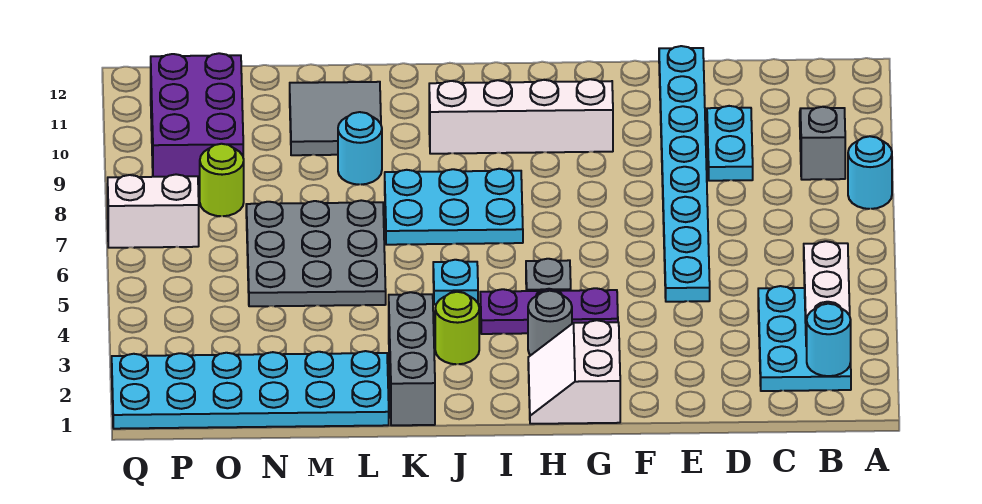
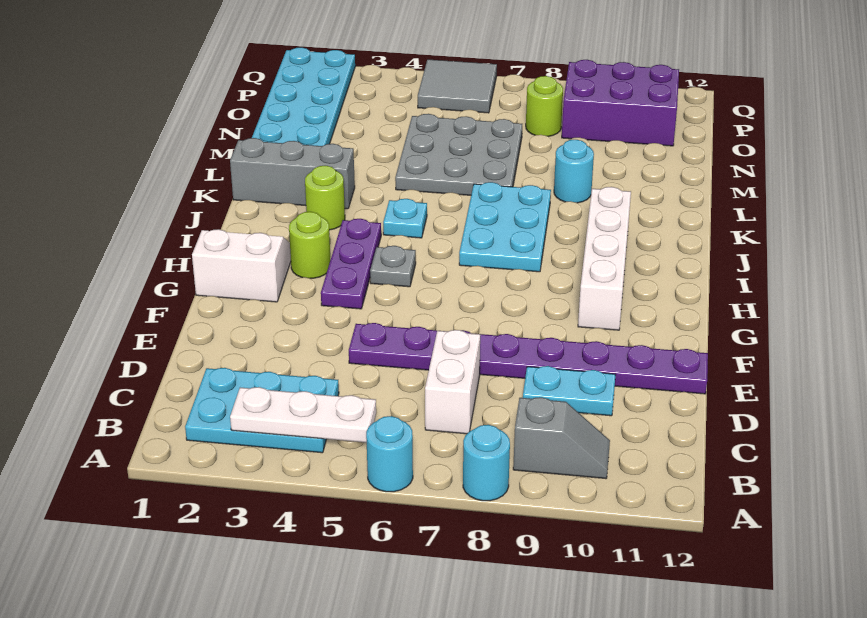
cyan 1x1 round brick [807,304,851,376] -> cyan 1x1 round brick moved to [366,416,413,492]
cyan 1x8 plate [659,46,710,302] -> purple 1x8 plate [349,323,708,394]
grey 1x1 round brick [528,291,572,355] -> lime 1x1 round brick [289,212,330,278]
grey 2x2 tile [290,82,381,155] -> grey 2x2 tile moved to [418,60,497,113]
white 1x2 brick [108,174,199,248] -> white 1x2 brick moved to [425,330,480,434]

